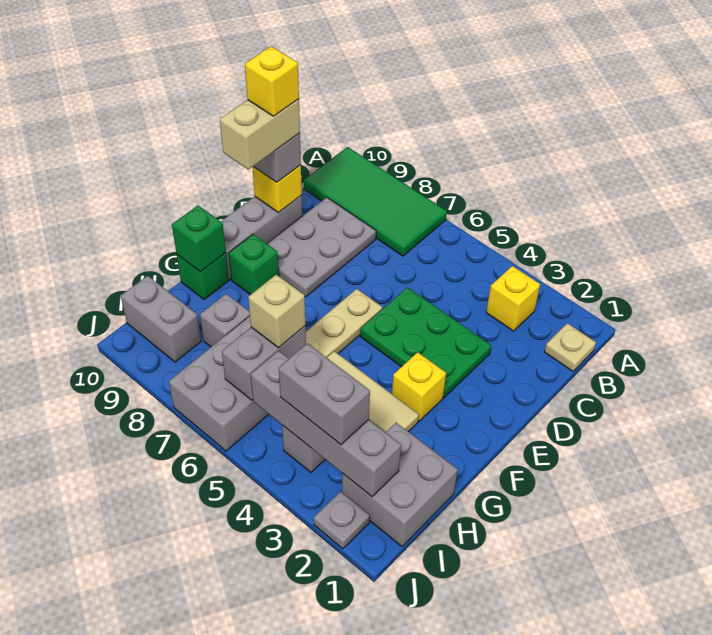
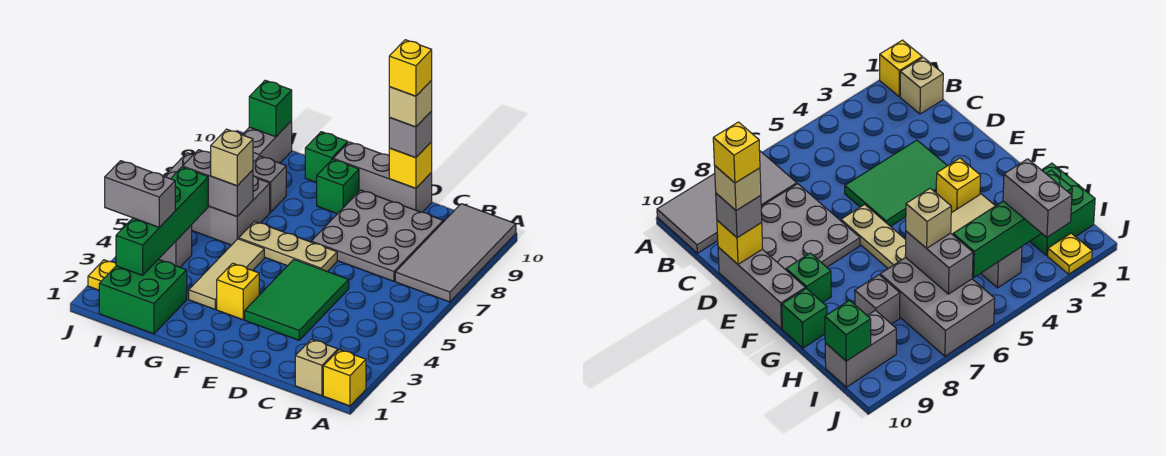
green 2x4 tile [304,147,447,256] -> grey 2x4 tile [395,204,516,302]
tan 1x1 plate [545,323,596,371] -> tan 1x1 brick [295,339,338,396]
yellow 1x1 brick [486,266,540,331] -> yellow 1x1 brick moved to [323,350,366,406]
grey 2x3 plate [267,198,376,297] -> grey 3x3 plate [311,190,443,281]
green 2x3 plate [360,287,491,398] -> green 2x3 tile [245,260,349,340]
tan 1x2 brick [220,99,300,170] -> tan 1x1 brick [389,80,432,127]
green 1x1 brick [172,205,226,272] -> green 1x1 brick moved to [249,80,292,137]
grey 2x2 brick [342,423,458,546] -> green 2x2 brick [99,259,187,334]
grey 1x4 brick [251,351,401,497] -> green 1x4 brick [116,167,208,275]
grey 1x2 brick [279,343,370,445] -> grey 1x2 brick turned to [105,161,175,227]
grey 1x1 plate [314,491,370,549] -> yellow 1x1 plate [88,260,116,290]

